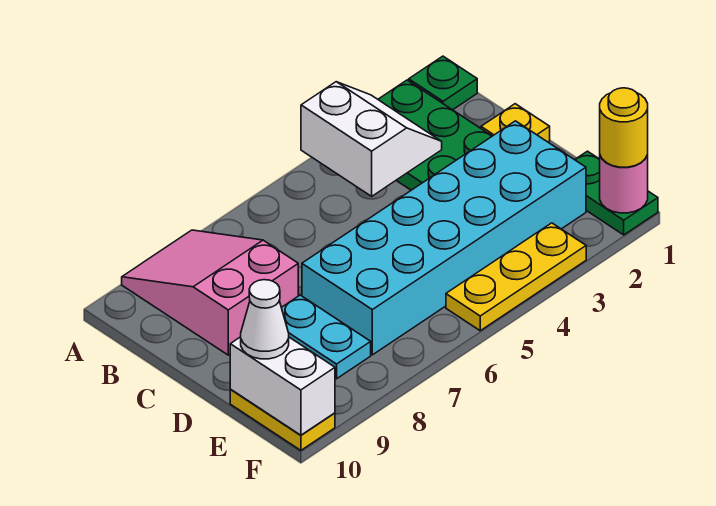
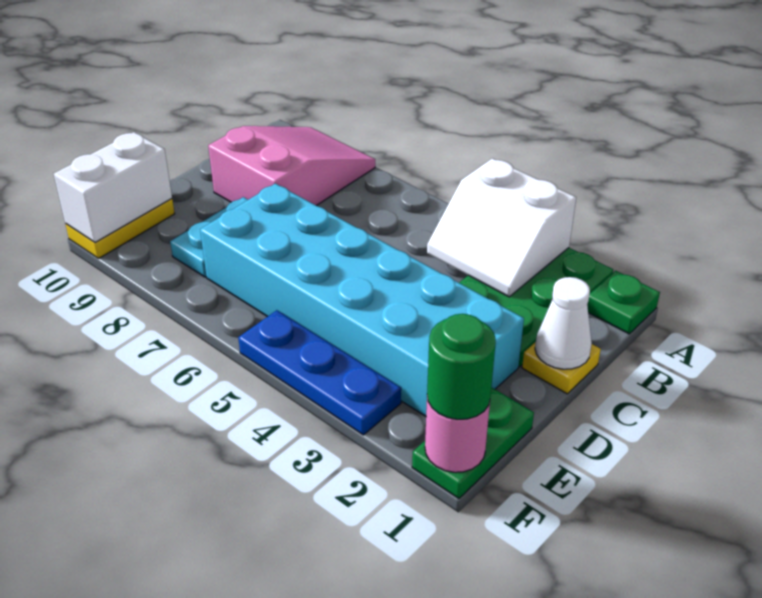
white 2x2 slope [301,82,442,196] -> white 2x2 slope turned to [427,158,576,297]
white 1x1 cone [241,280,289,359] -> white 1x1 cone moved to [535,277,592,369]
yellow 1x1 round brick [600,88,648,167] -> green 1x1 round brick [427,314,496,419]
yellow 1x3 plate [446,223,586,331] -> blue 1x3 plate [238,310,401,435]

